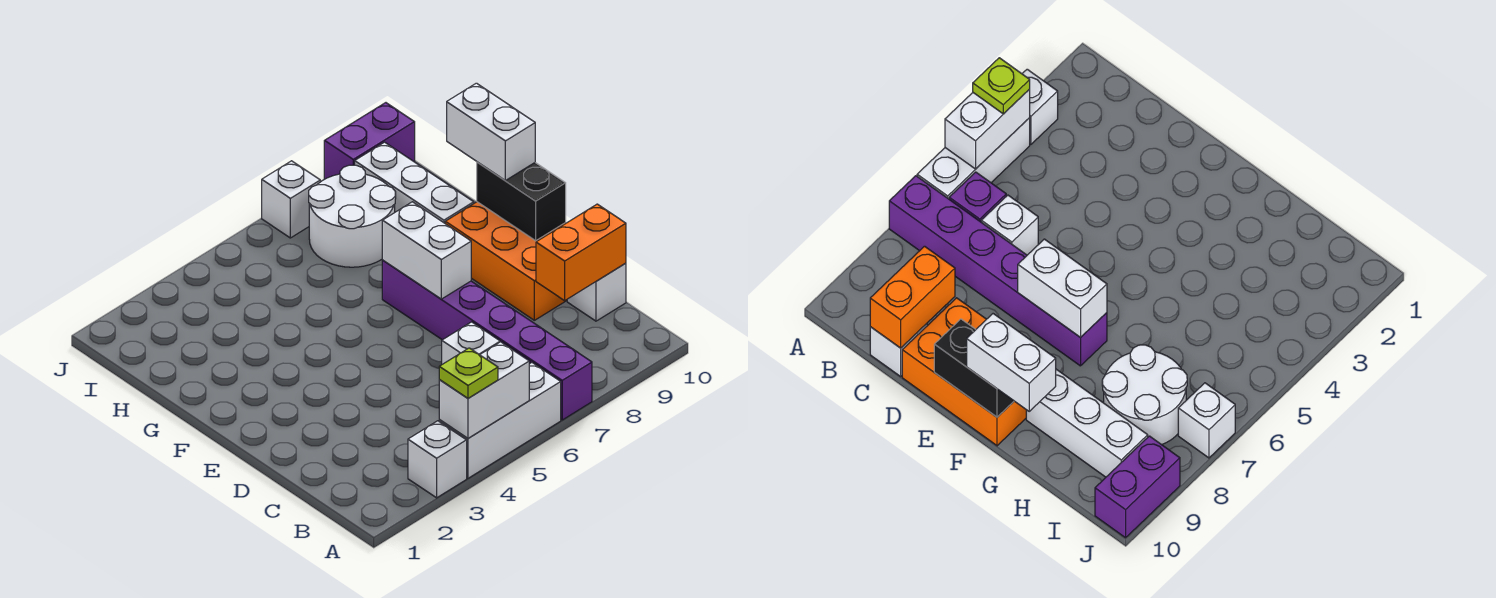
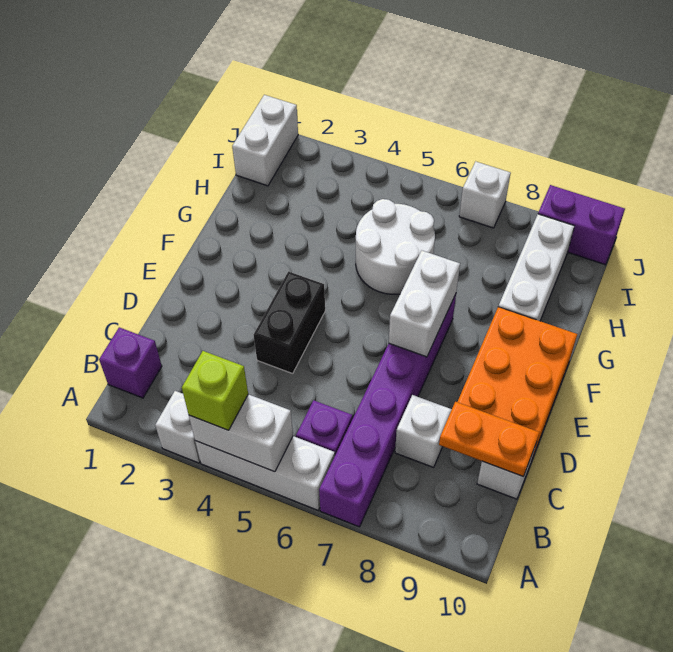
lime 1x1 plate [439,348,498,398] -> lime 1x1 brick [182,351,248,430]
none -> purple 1x1 brick [99,327,162,398]
white 1x1 brick [442,322,500,364] -> white 1x1 brick moved to [395,395,452,468]
orange 1x2 brick [536,204,626,301] -> orange 1x2 plate [439,402,539,477]
black 1x2 brick [477,162,566,241] -> black 1x2 brick moved to [254,272,325,374]
white 1x2 brick [447,83,535,180] -> white 1x2 brick moved to [232,95,298,186]
white 2x2 round brick [309,165,396,267] -> white 2x2 round brick moved to [356,199,435,294]

